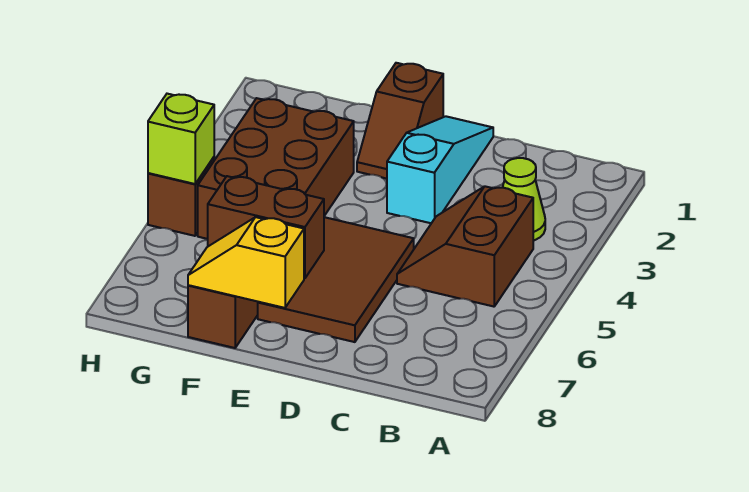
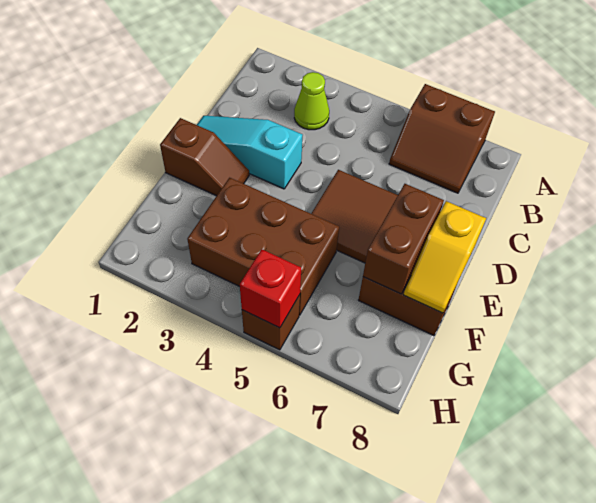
brown 2x2 slope [397,186,533,307] -> brown 2x2 slope moved to [389,84,495,193]
lime 1x1 brick [148,94,214,184] -> red 1x1 brick [240,249,301,328]

